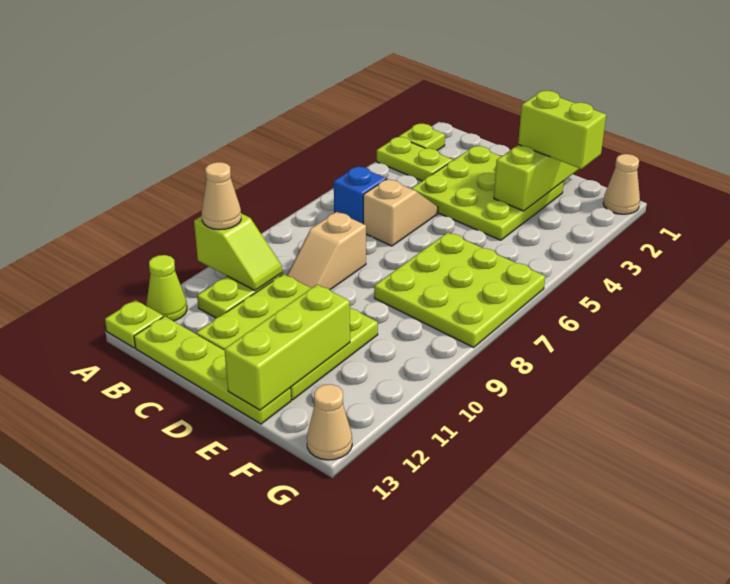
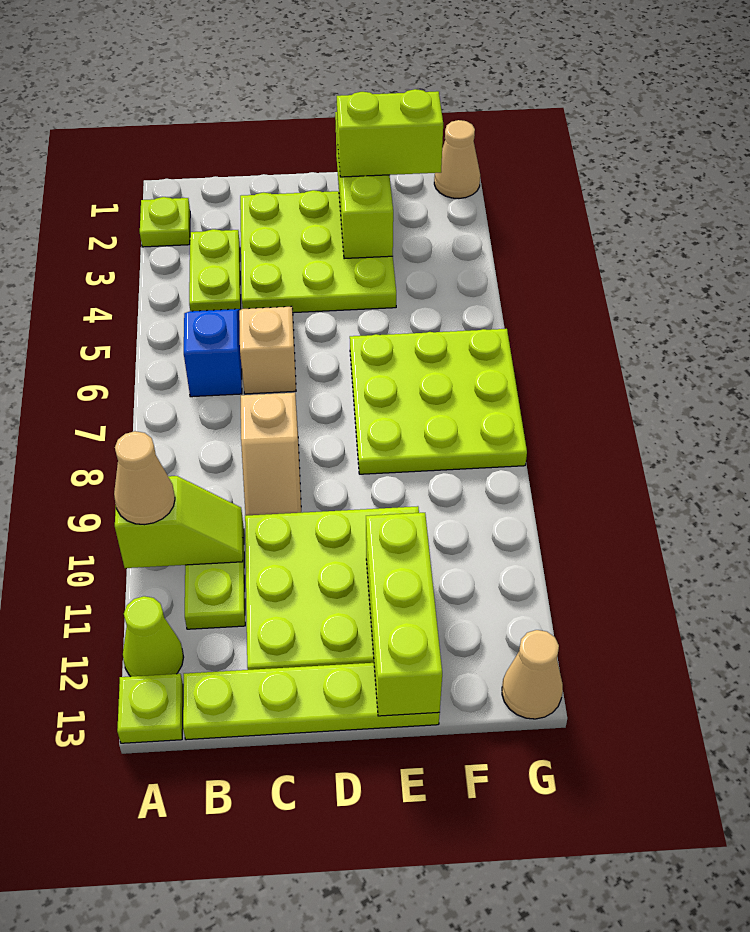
lime 1x2 plate [377,137,453,181] -> lime 1x2 plate turned to [189,229,241,311]

